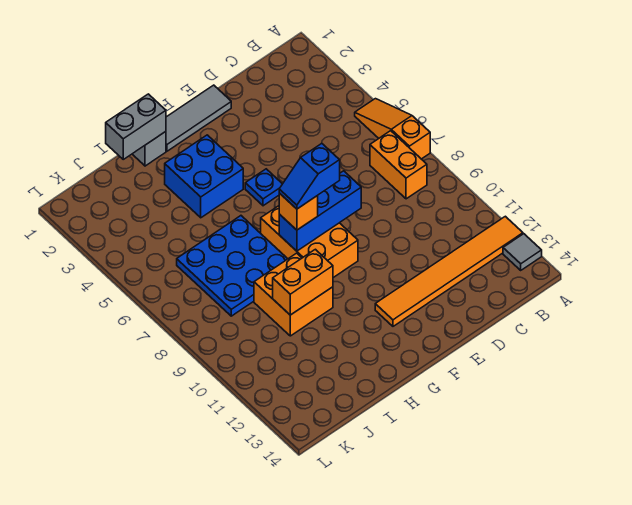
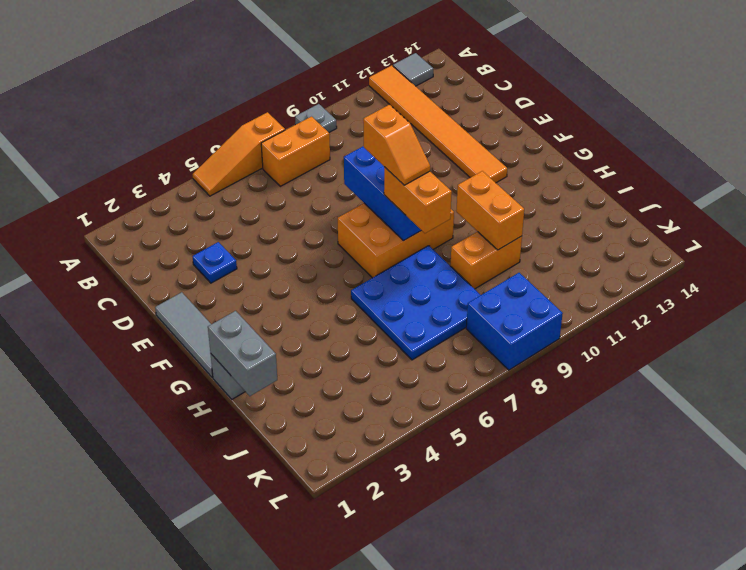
none -> grey 1x1 plate [295,104,337,132]
blue 1x1 plate [245,169,282,206] -> blue 1x1 plate moved to [192,242,237,283]
blue 1x2 slope [279,143,340,209] -> orange 1x2 slope [363,105,430,185]
blue 2x2 brick [165,135,243,218] -> blue 2x2 brick moved to [466,273,563,370]
orange 1x1 brick [279,193,318,230] -> orange 1x2 brick [384,167,452,233]
orange 2x2 brick [254,253,333,336] -> orange 1x2 brick [451,232,522,289]

